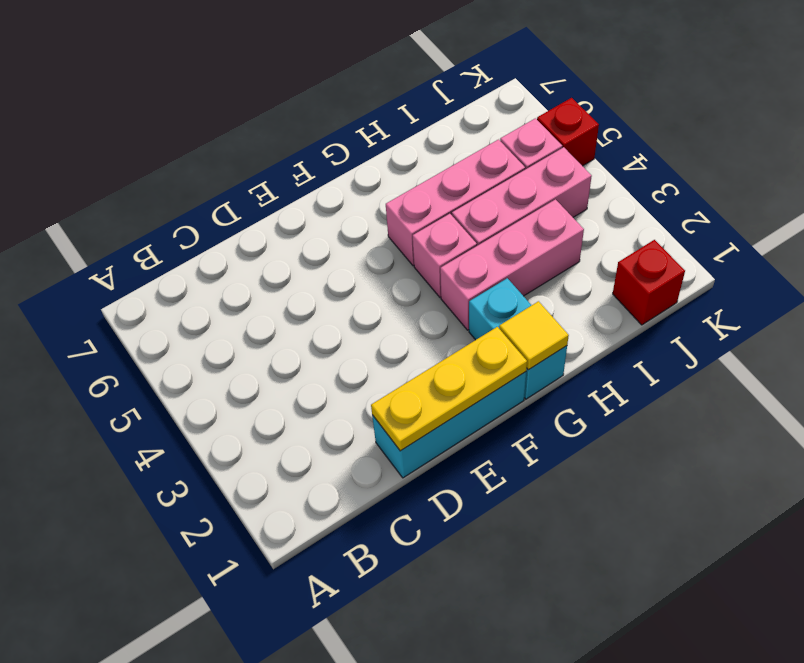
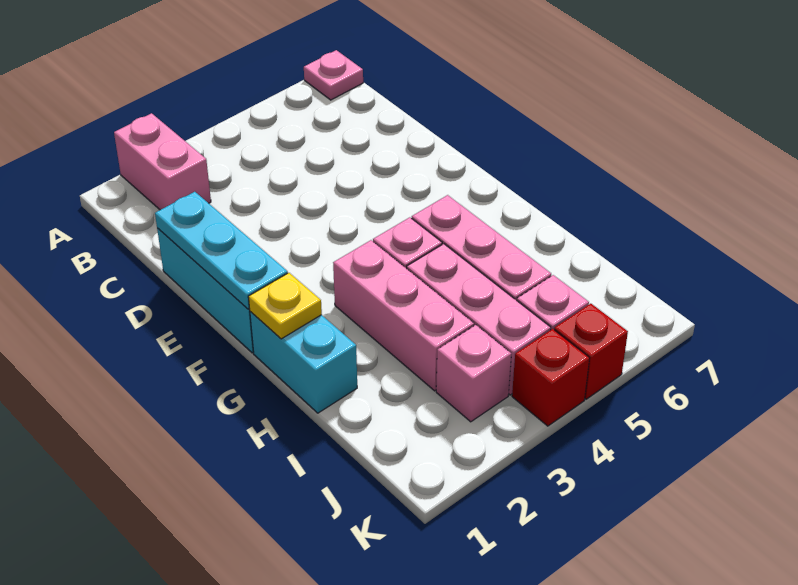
none -> pink 1x2 brick [114,113,211,210]
none -> pink 1x1 plate [304,50,363,100]
yellow 1x3 plate [371,327,527,451] -> cyan 1x3 plate [155,192,288,309]
cyan 1x2 brick [469,278,567,399] -> cyan 1x2 brick turned to [250,312,357,413]
yellow 1x1 tile [499,301,569,370] -> yellow 1x1 plate [248,273,322,339]
red 1x1 brick [613,240,685,325] -> red 1x1 brick moved to [512,329,590,426]
none -> pink 1x1 brick [436,325,511,422]

